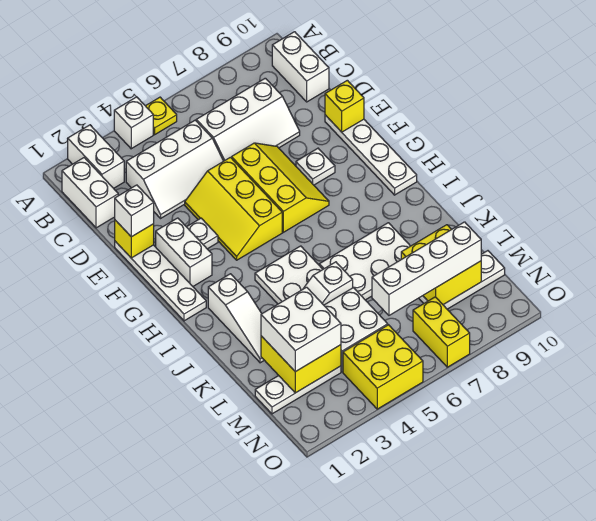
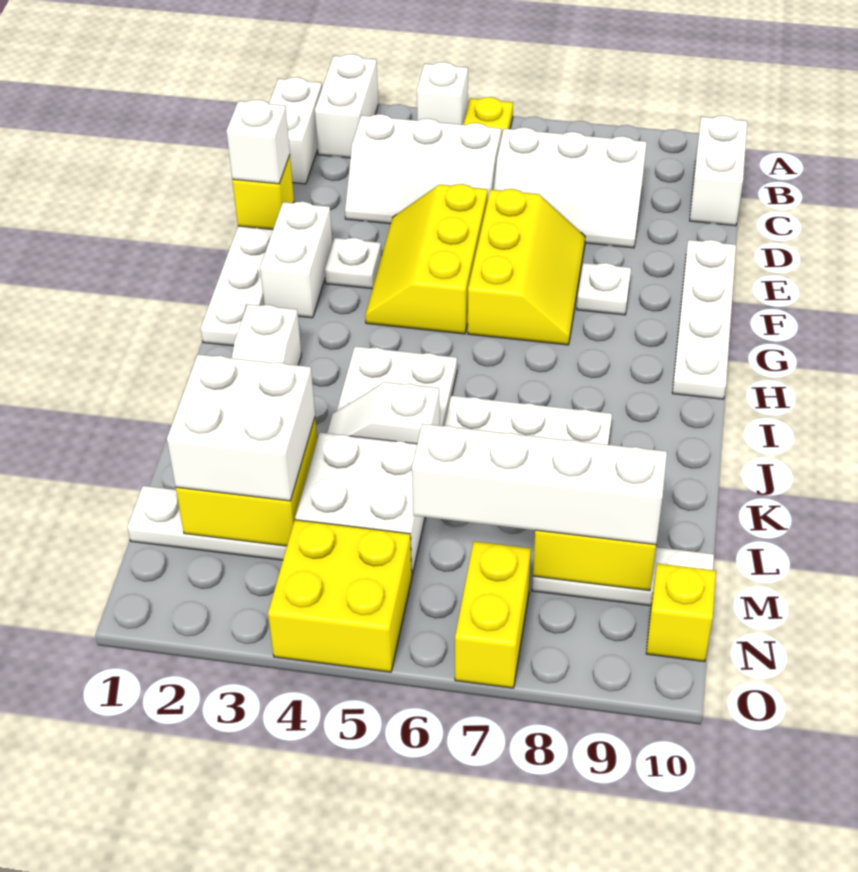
yellow 1x1 brick [325,80,364,132] -> yellow 1x1 brick moved to [646,563,716,662]

